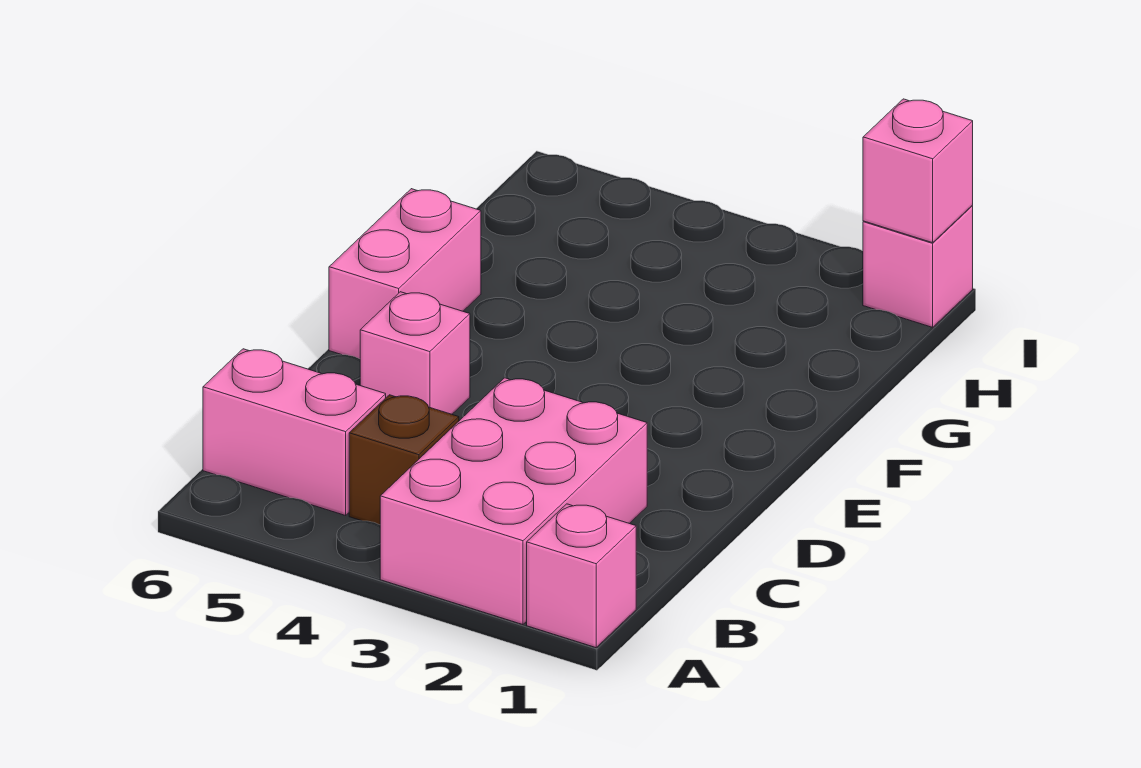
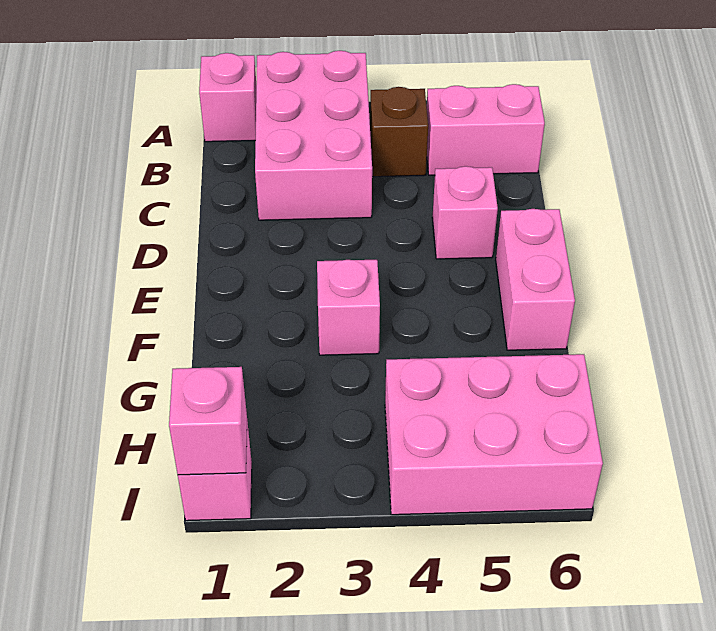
none -> pink 1x1 brick [317,260,380,355]
none -> pink 2x3 brick [385,354,603,515]

